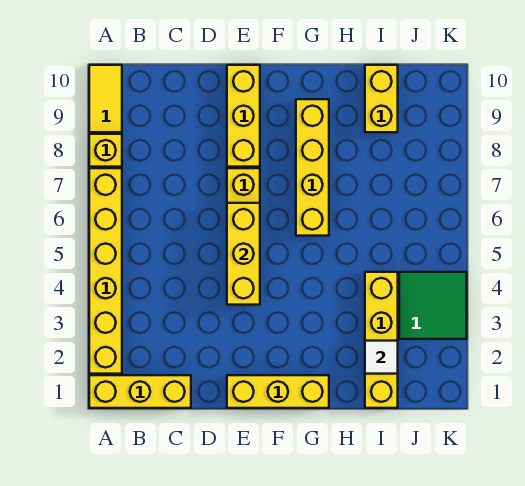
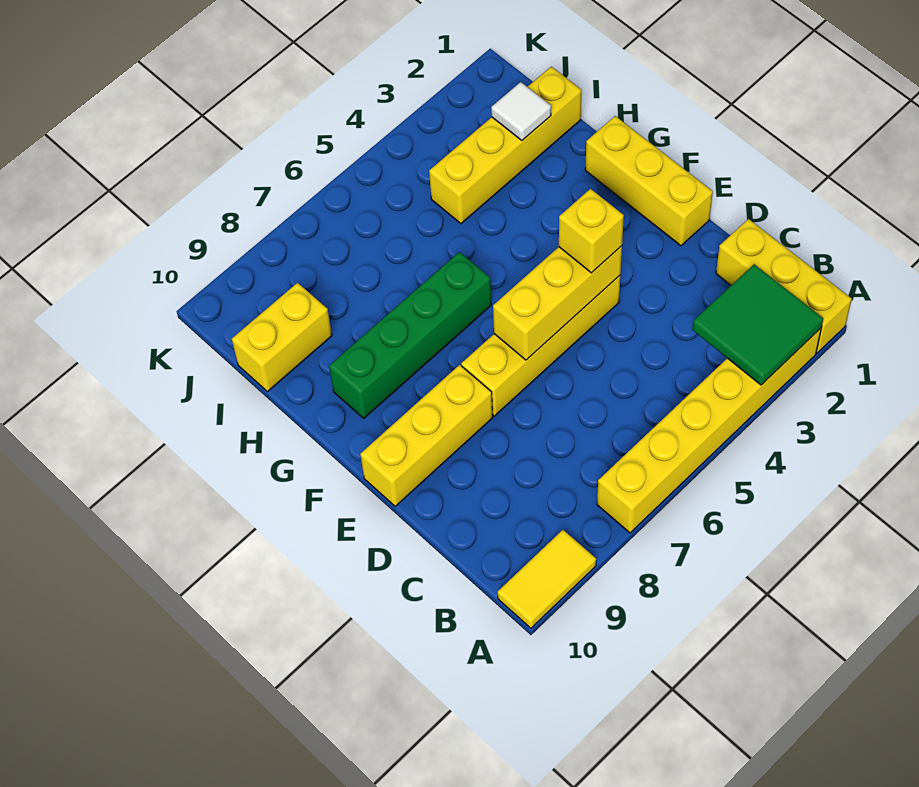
yellow 1x1 brick [89,134,122,167] -> yellow 1x1 brick moved to [559,189,624,273]
yellow 1x4 brick [296,99,329,236] -> green 1x4 brick [329,252,491,418]
green 2x2 tile [399,272,467,339] -> green 2x2 tile moved to [692,264,823,385]

